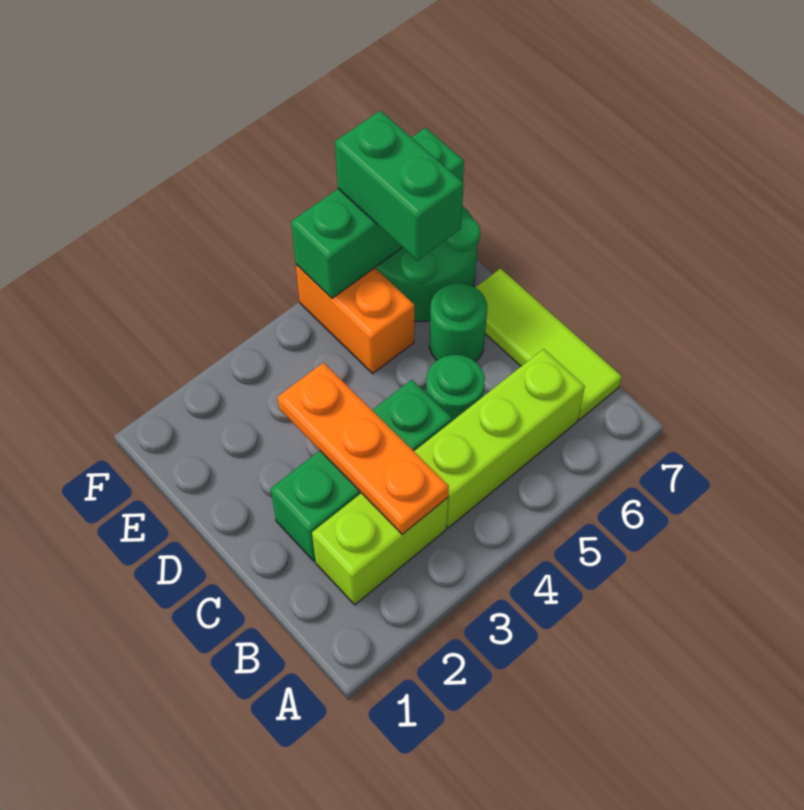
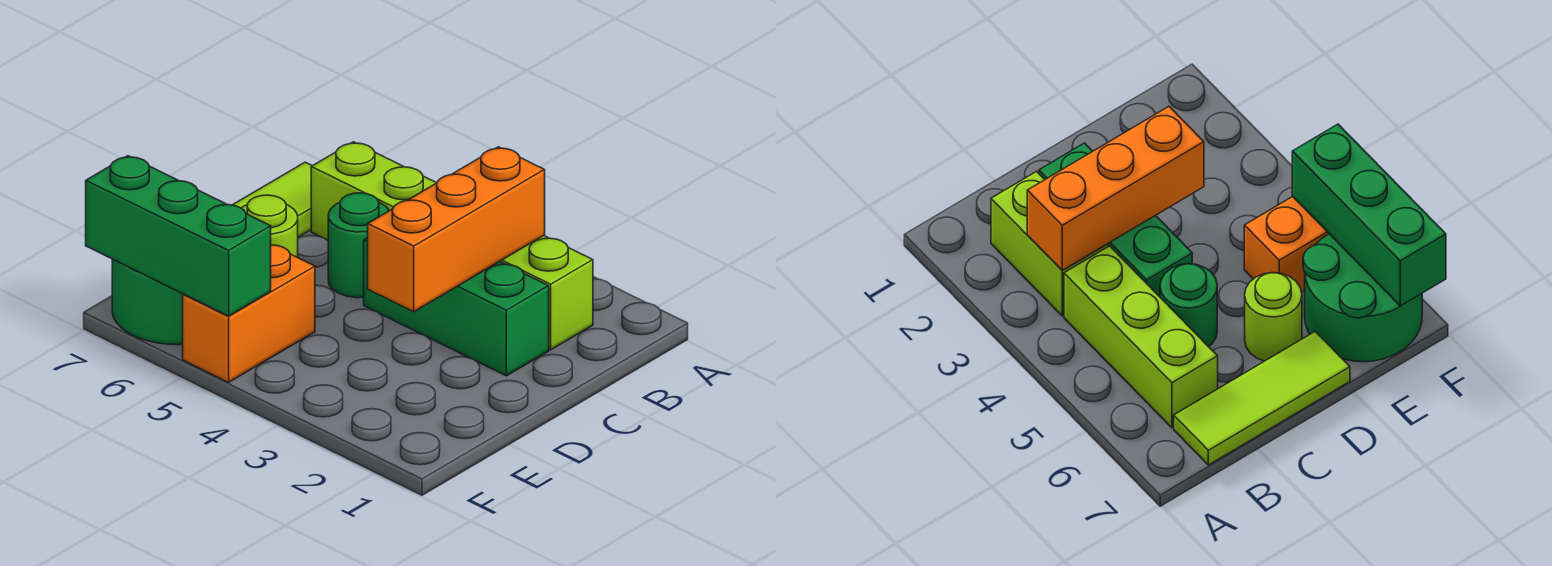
orange 1x3 plate [278,363,449,534] -> orange 1x3 brick [368,147,545,312]
green 1x1 round brick [429,283,487,362] -> lime 1x1 round brick [241,195,298,257]
green 1x2 brick [335,110,464,261] -> none

